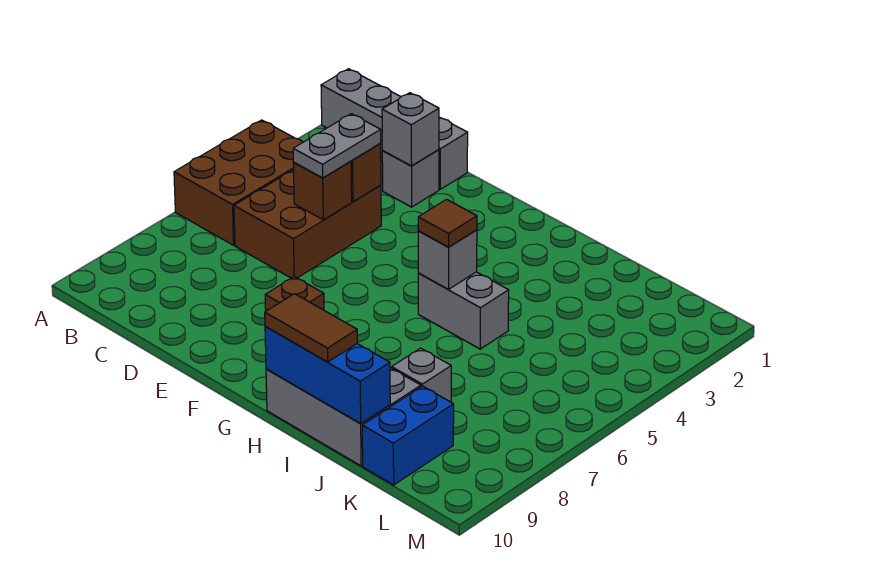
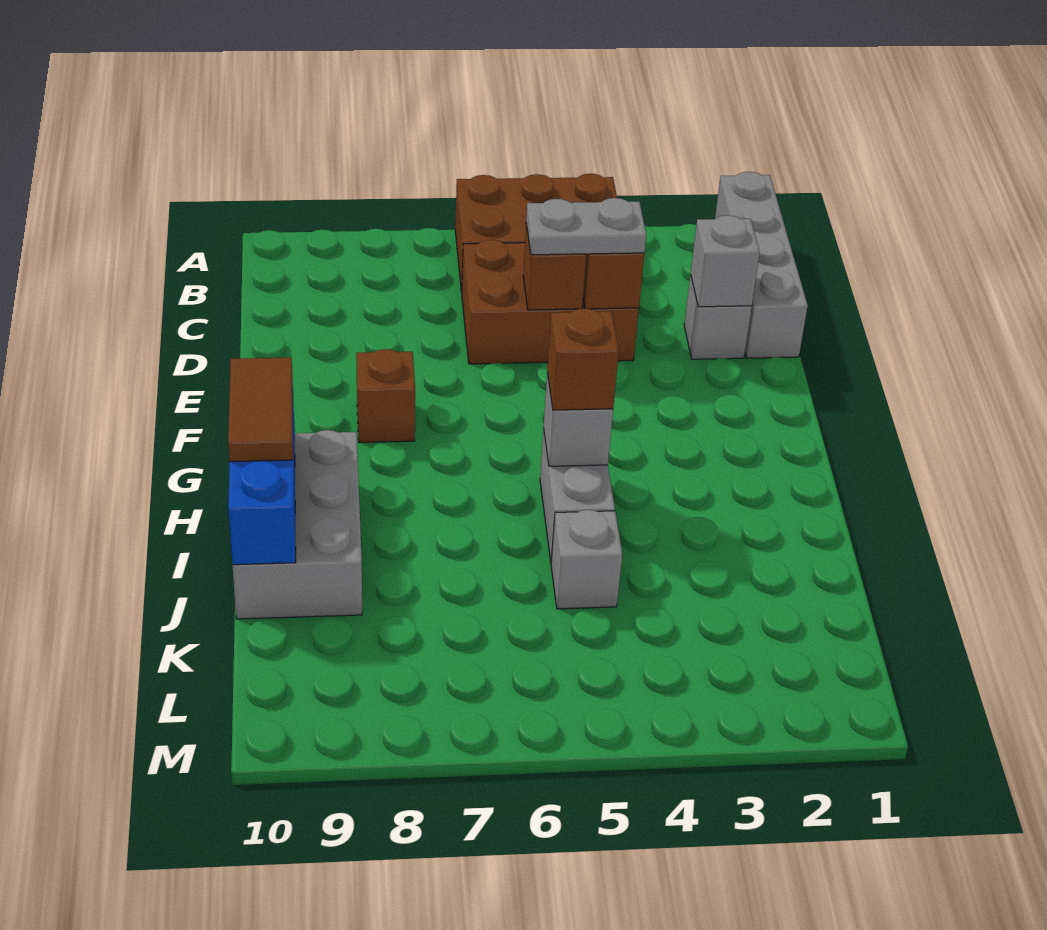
brown 1x1 tile [418,199,477,247] -> brown 1x1 brick [547,309,619,410]
grey 1x1 brick [392,348,451,402] -> grey 1x1 brick moved to [551,510,622,609]
blue 1x2 brick [362,386,454,485] -> none

